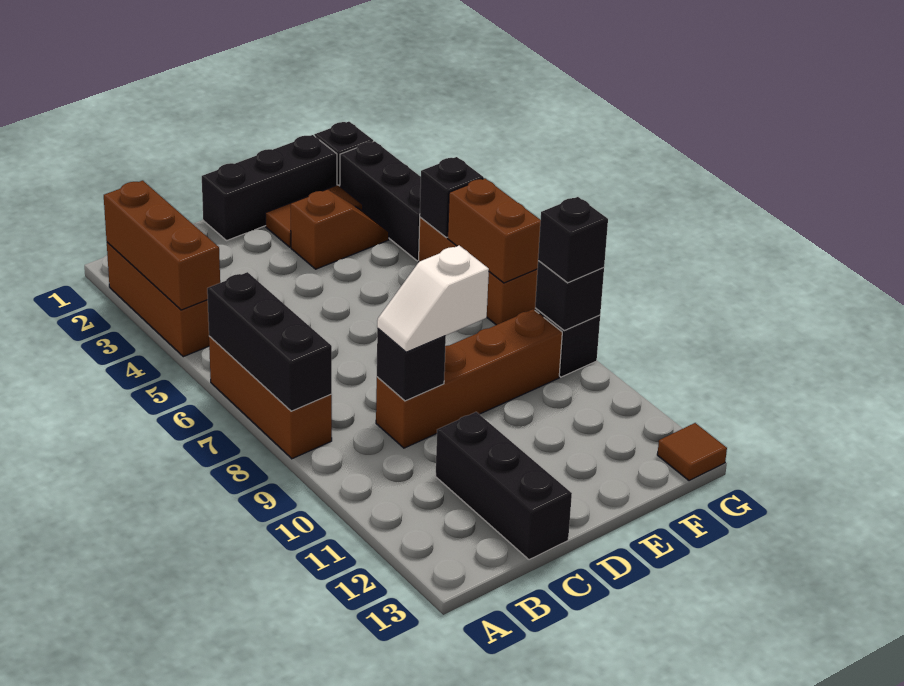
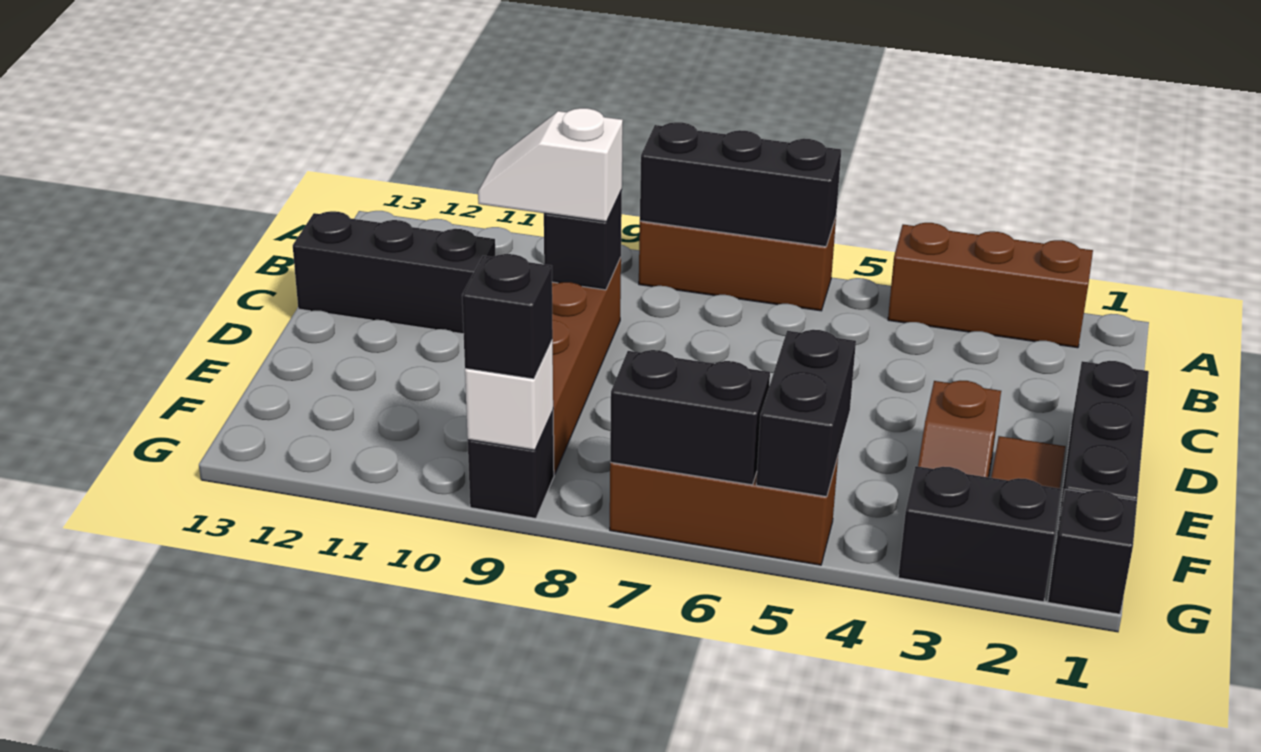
brown 1x3 brick [104,181,220,310] -> none
white 1x2 slope [377,245,489,352] -> white 1x2 slope turned to [478,108,623,222]
black 1x3 brick [340,141,421,261] -> black 1x2 brick [898,466,1061,602]
black 1x1 brick [420,157,484,237] -> black 1x2 brick [756,330,856,497]
brown 1x2 brick [448,178,541,283] -> black 1x2 brick [610,350,770,485]
black 1x1 brick [535,261,604,331] -> white 1x1 brick [465,340,553,450]
brown 1x1 tile [657,423,727,481] -> none

